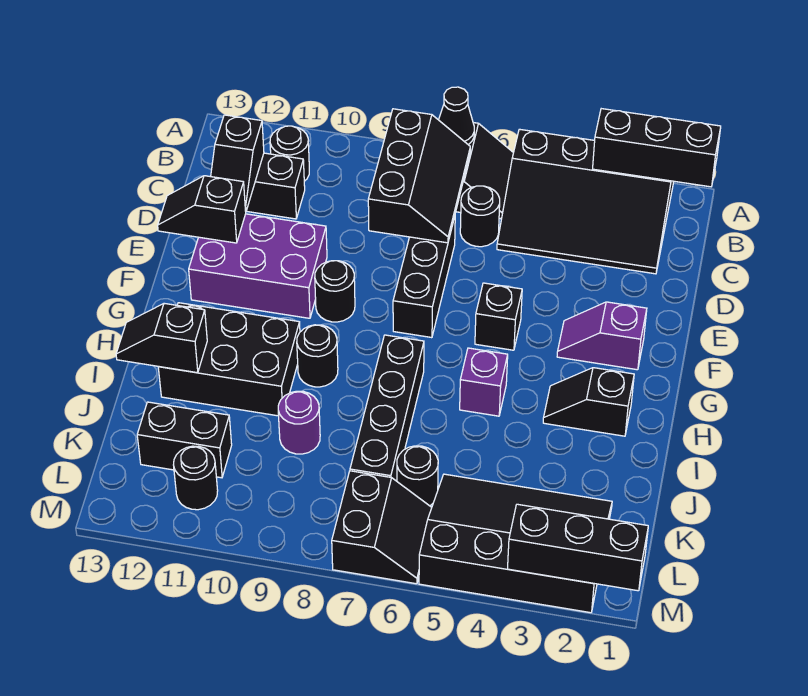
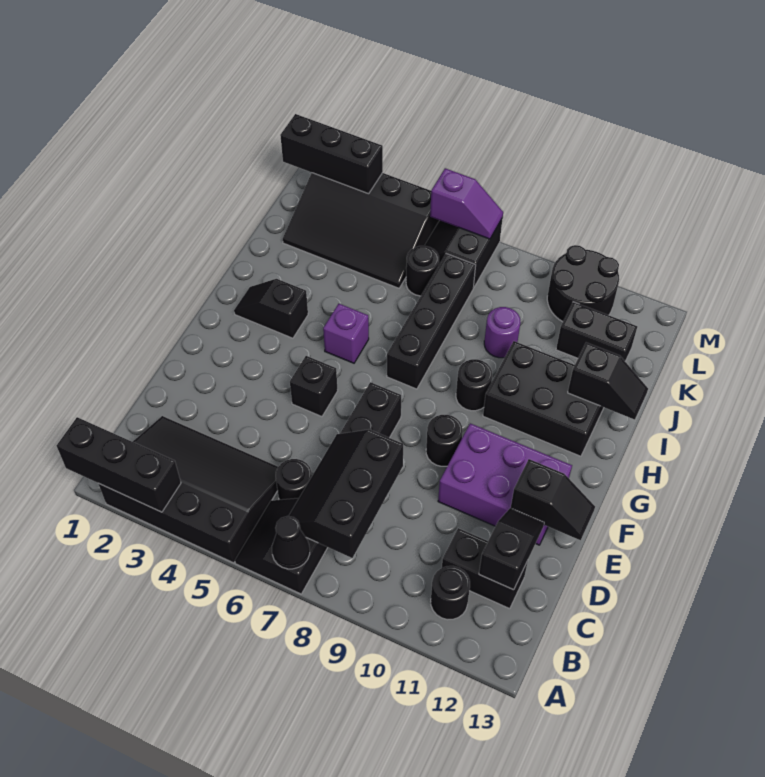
purple 1x2 slope [557,302,647,370] -> purple 1x2 slope moved to [430,168,503,239]
black 1x2 slope [543,368,634,436] -> black 1x2 slope turned to [234,279,308,338]
black 1x1 round brick [174,446,218,510] -> black 2x2 round brick [547,245,619,322]

